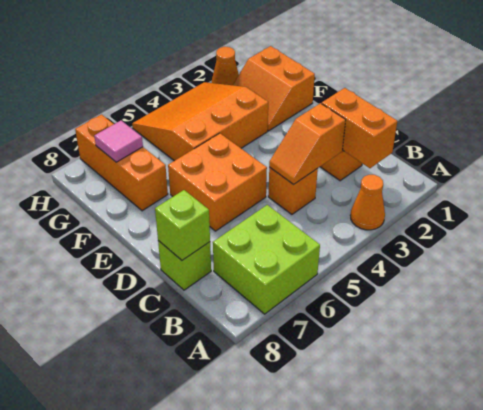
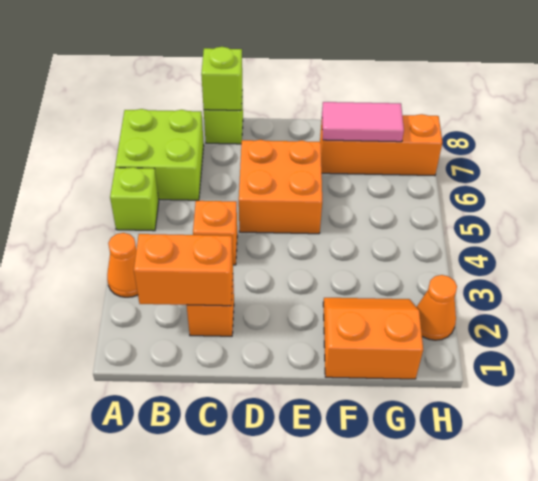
none -> lime 1x1 brick [110,167,159,231]
orange 1x2 slope [269,103,346,185] -> none
orange 3x3 slope [132,82,268,161] -> none
pink 1x1 tile [94,121,143,162] -> pink 1x2 tile [322,102,404,142]

